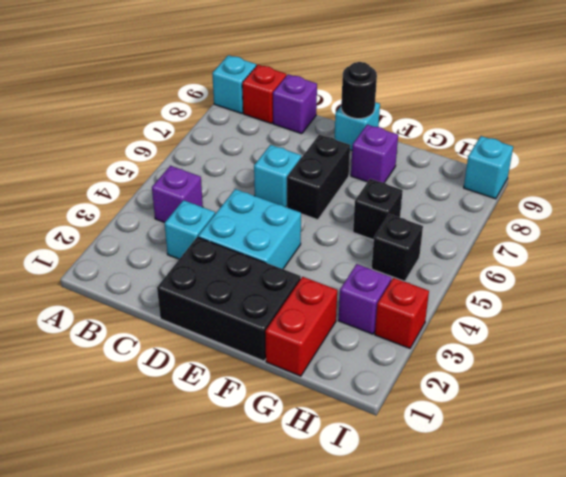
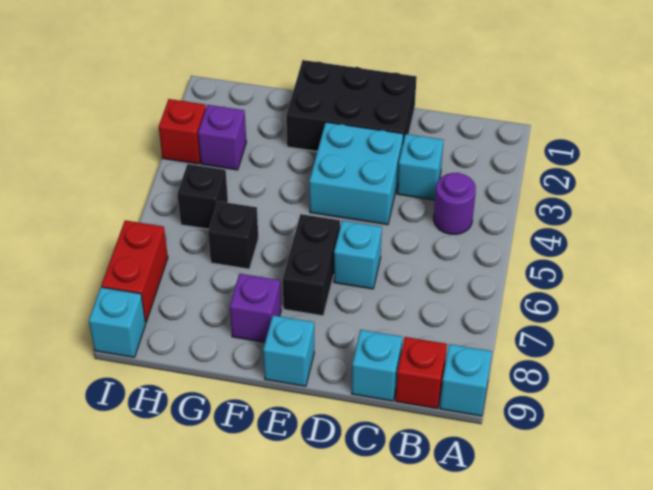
purple 1x1 brick [152,166,203,223] -> purple 1x1 round brick [434,173,476,234]
purple 1x1 brick [273,74,317,134] -> cyan 1x1 brick [352,330,402,401]
black 1x1 round brick [341,62,377,119] -> none
red 1x2 brick [265,277,337,376] -> red 1x2 brick moved to [101,220,168,323]

